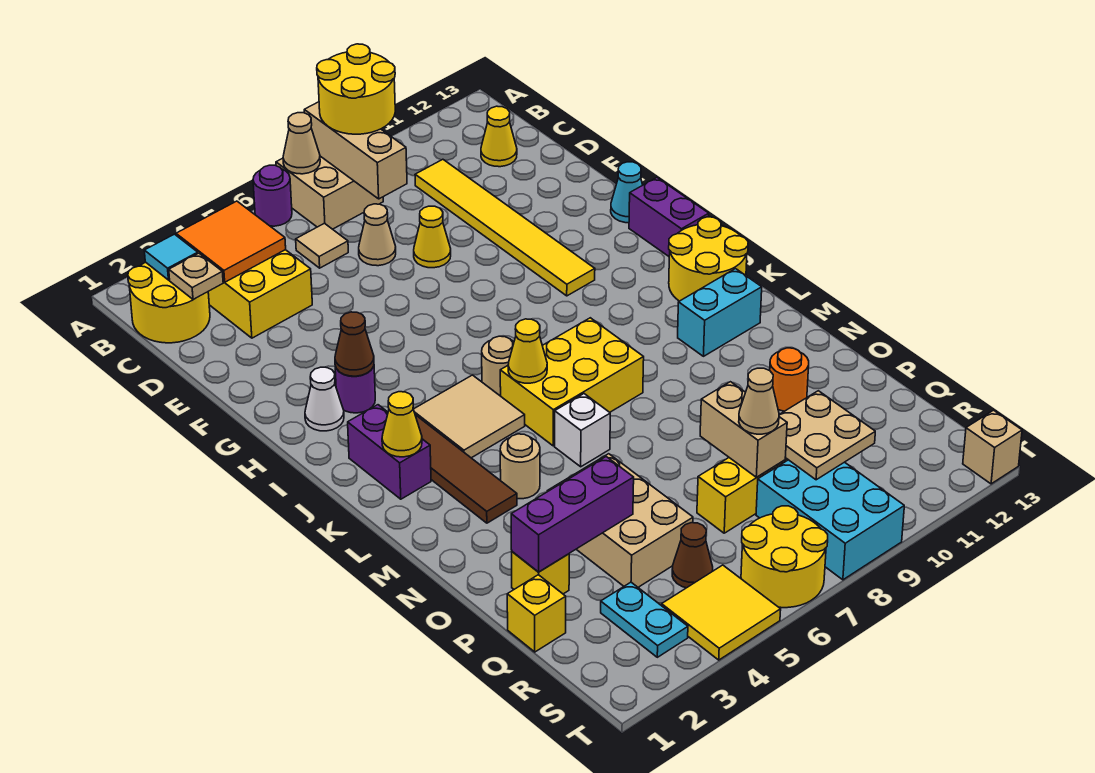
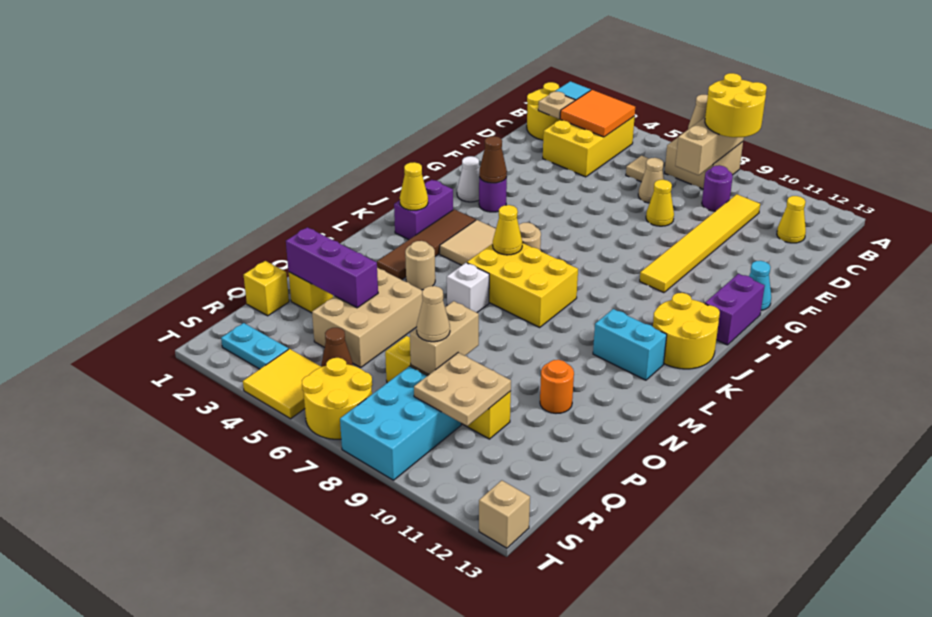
purple 1x1 round brick [253,165,292,226] -> purple 1x1 round brick moved to [702,165,733,211]
cyan 1x2 plate [601,582,688,657] -> cyan 1x2 plate turned to [221,323,288,369]

